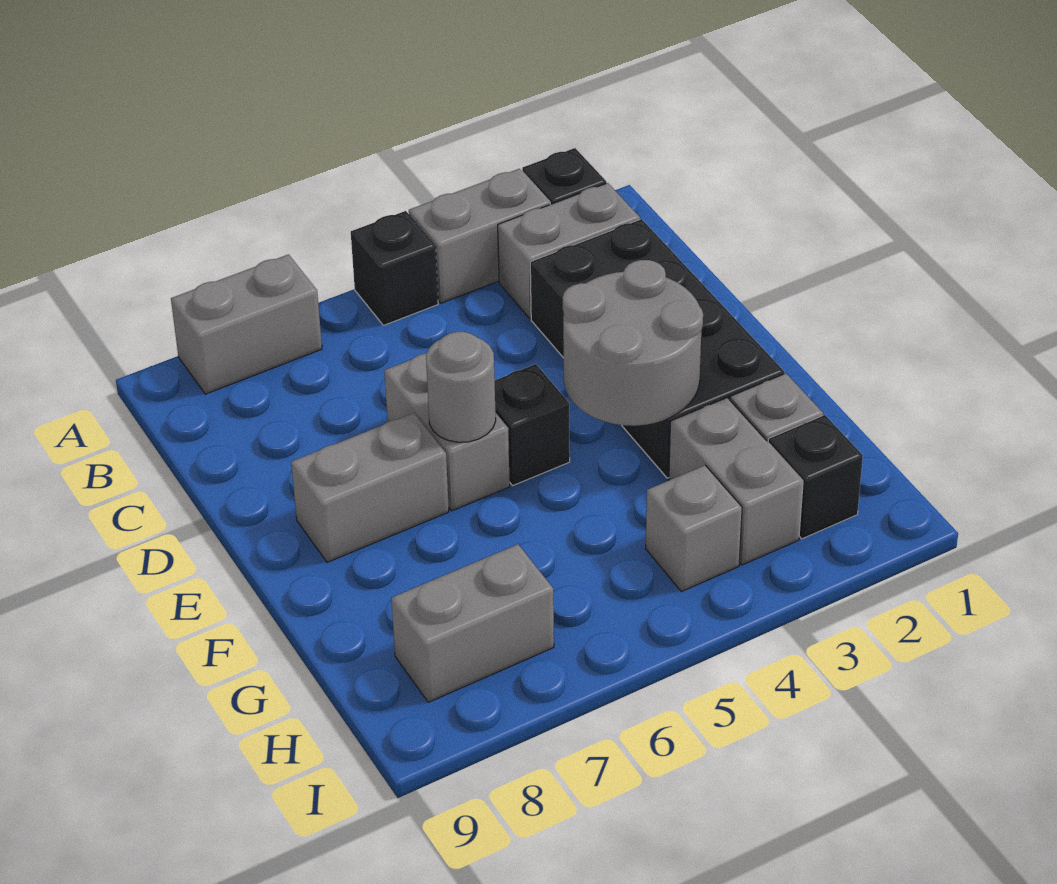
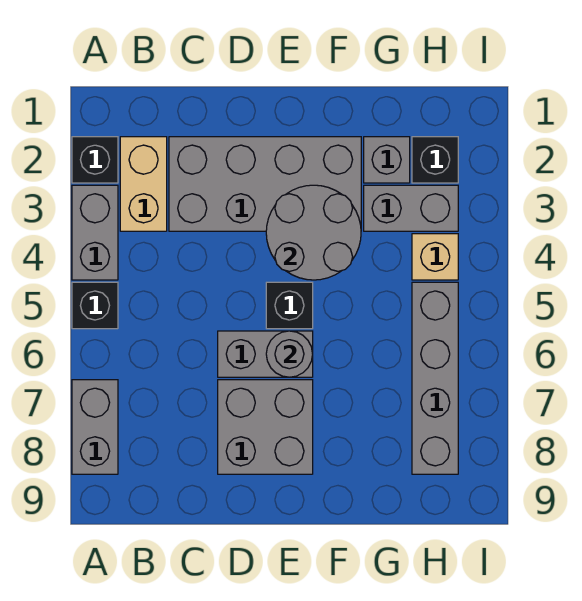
grey 1x2 brick [498,183,640,318] -> tan 1x2 brick [120,137,167,231]
black 2x4 brick [530,219,784,478] -> grey 2x4 brick [169,137,361,231]
grey 1x2 brick [291,413,449,562] -> grey 2x2 brick [218,380,313,474]
grey 1x1 brick [646,465,742,592] -> tan 1x1 brick [412,234,458,280]
grey 1x2 brick [391,544,554,702] -> grey 1x4 brick [412,282,458,474]

